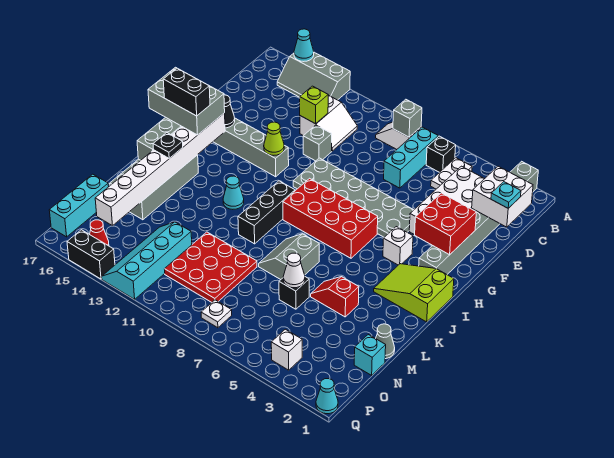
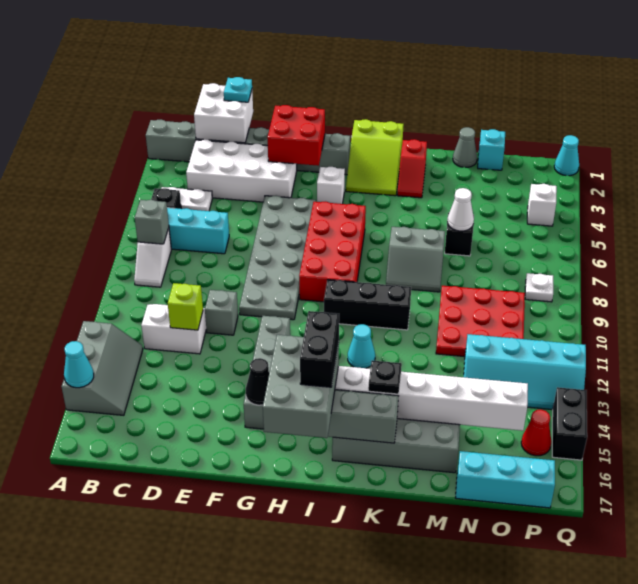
lime 1x1 cone [264,122,284,155] -> none
red 1x2 slope [311,277,359,317] -> red 1x2 slope moved to [397,139,427,198]

